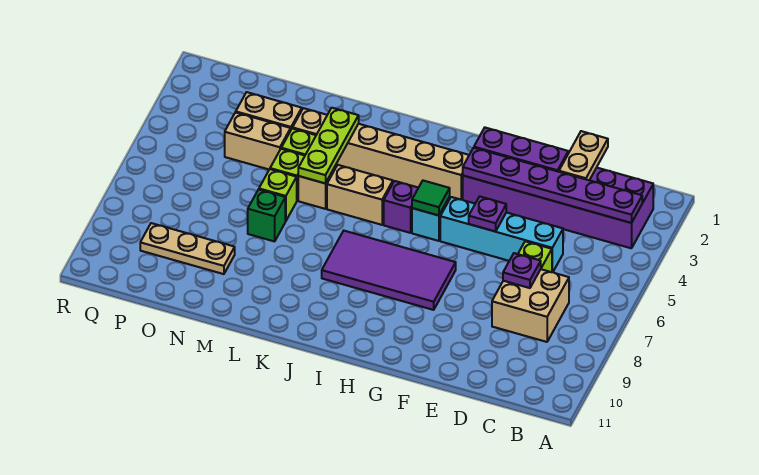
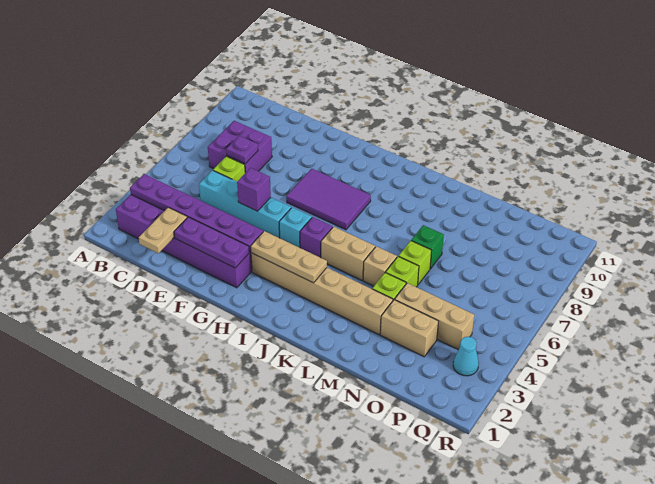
tan 2x2 brick [492,269,569,342] -> purple 2x2 brick [208,121,272,173]
purple 1x1 plate [469,196,506,231] -> purple 1x1 brick [237,168,271,211]
purple 2x4 tile [322,231,456,310] -> purple 2x3 tile [286,169,371,230]
green 1x1 tile [412,181,450,215] -> none
lime 1x3 plate [298,108,359,183] -> none
tan 1x2 brick [225,112,291,169] -> tan 1x3 brick [395,283,474,350]
tan 1x3 plate [140,223,235,274] -> tan 1x3 plate moved to [251,231,327,283]
none -> cyan 1x1 cone [453,337,479,376]

